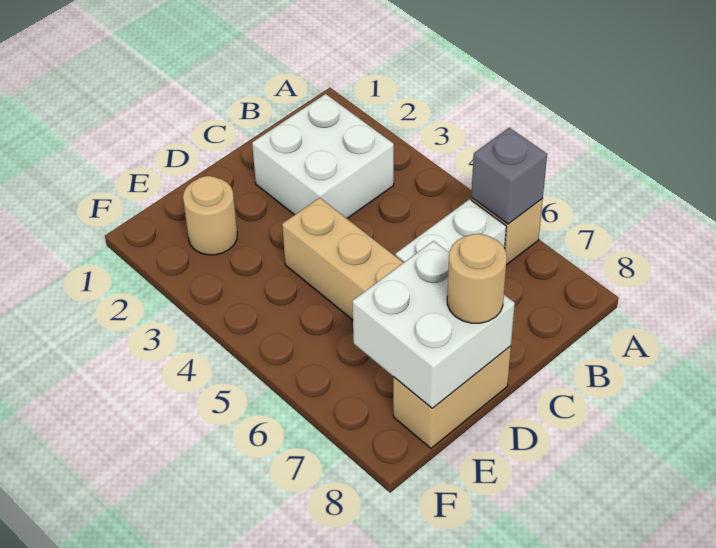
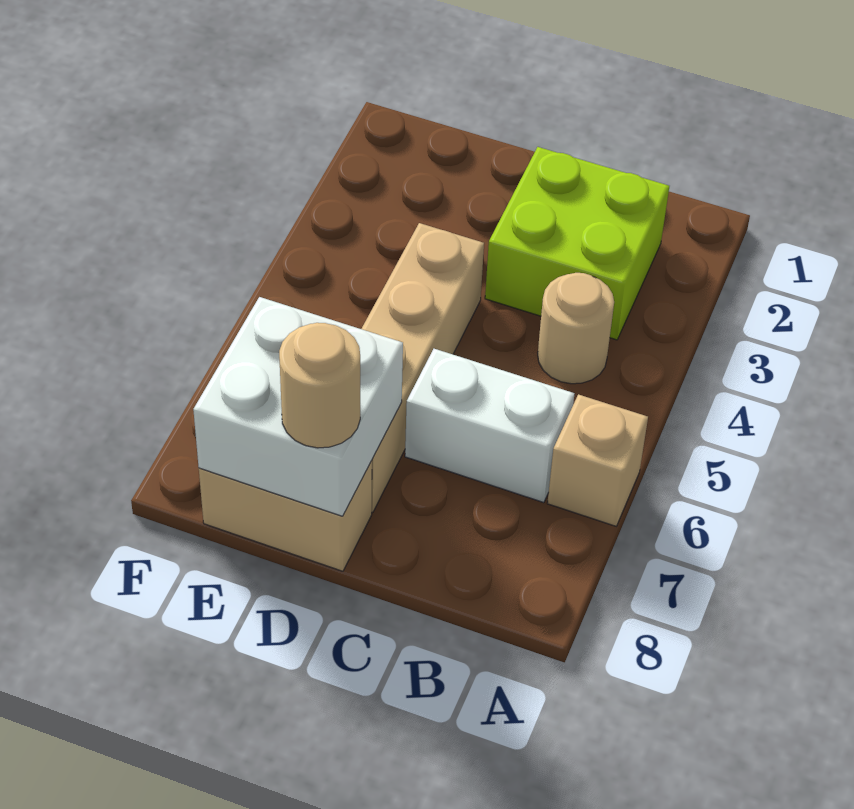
grey 1x1 brick [471,128,547,224] -> none
white 2x2 brick [252,94,394,218] -> lime 2x2 brick [485,147,669,340]
tan 1x1 round brick [183,176,237,255] -> tan 1x1 round brick moved to [538,273,614,384]

